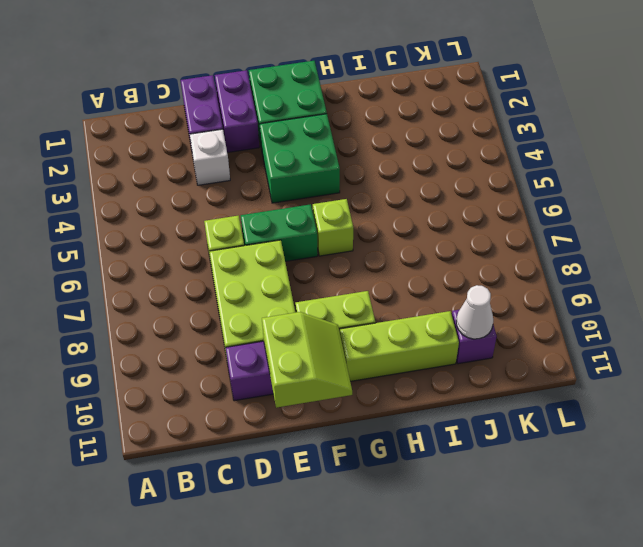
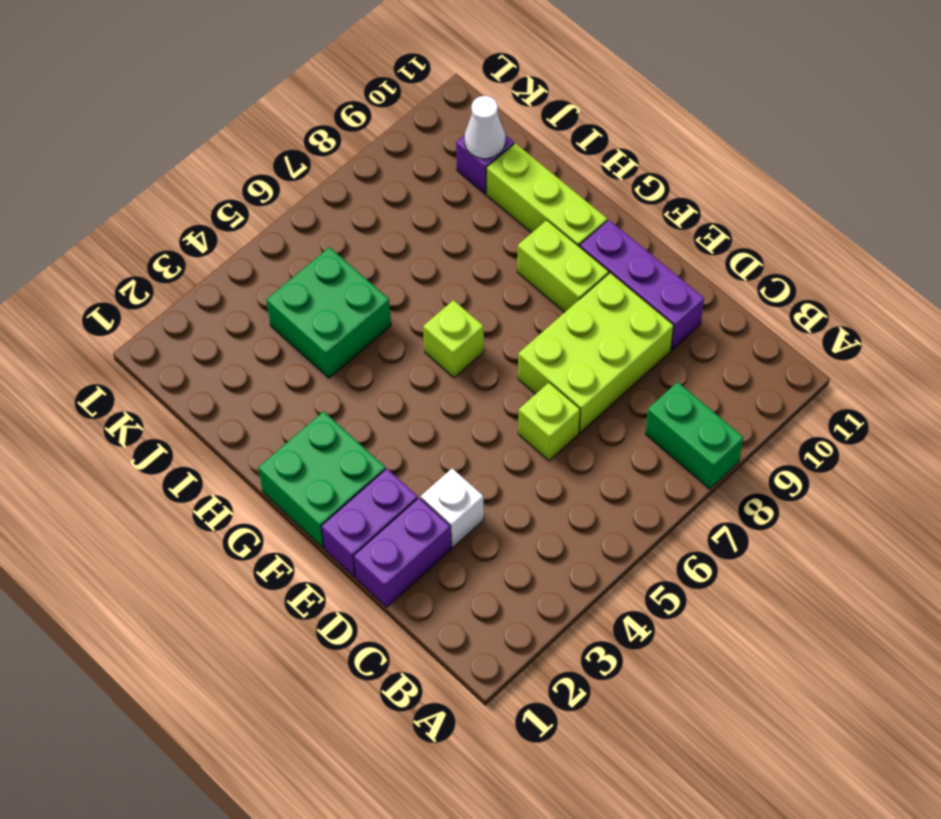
green 1x2 brick [241,204,318,261] -> green 1x2 brick moved to [645,382,743,489]
lime 2x2 slope [262,312,352,408] -> none
green 2x2 brick [260,114,340,203] -> green 2x2 brick moved to [266,247,391,378]

